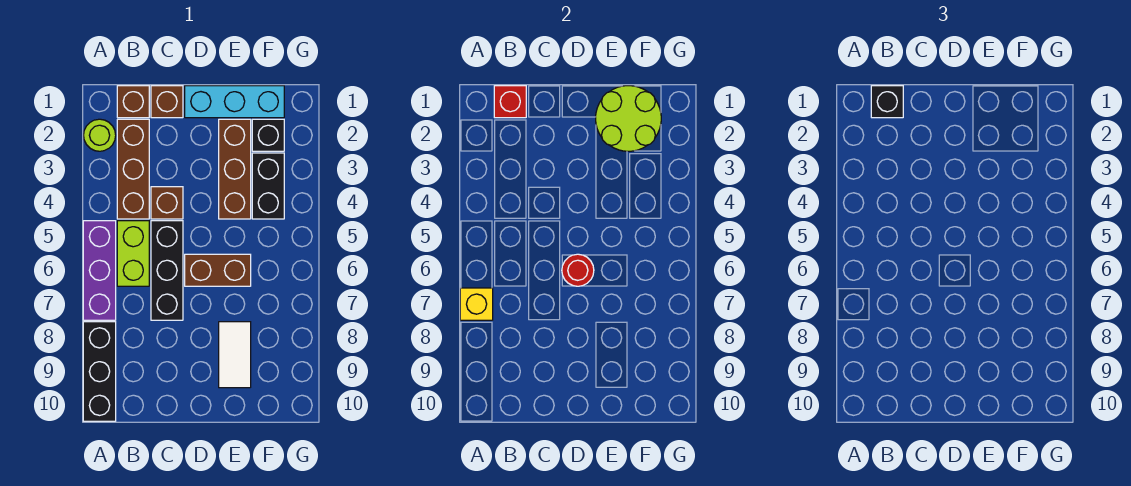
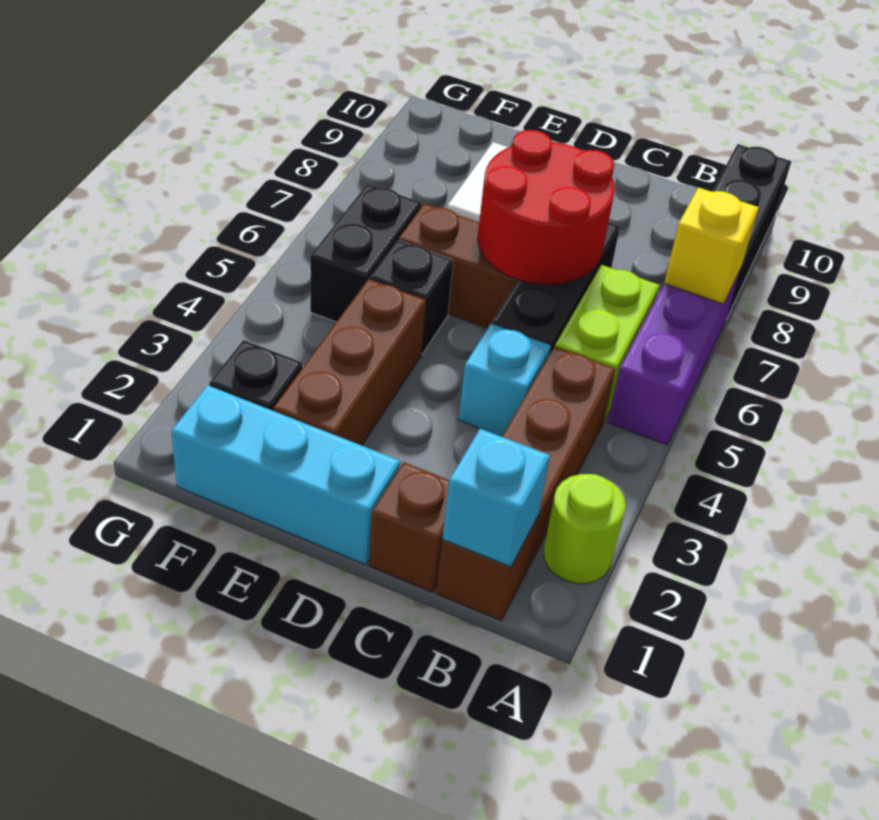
red 1x1 brick [494,86,526,118] -> cyan 1x1 brick [443,429,550,567]
black 1x1 brick [871,86,903,118] -> black 1x1 brick moved to [370,240,453,354]
brown 1x1 brick [151,187,183,219] -> cyan 1x1 brick [459,324,551,437]
red 1x1 round brick [562,254,594,286] -> red 2x2 round brick [478,130,615,285]
lime 2x2 round brick [596,86,661,151] -> none
black 1x2 brick [252,153,284,219] -> black 1x2 brick moved to [310,184,421,322]

